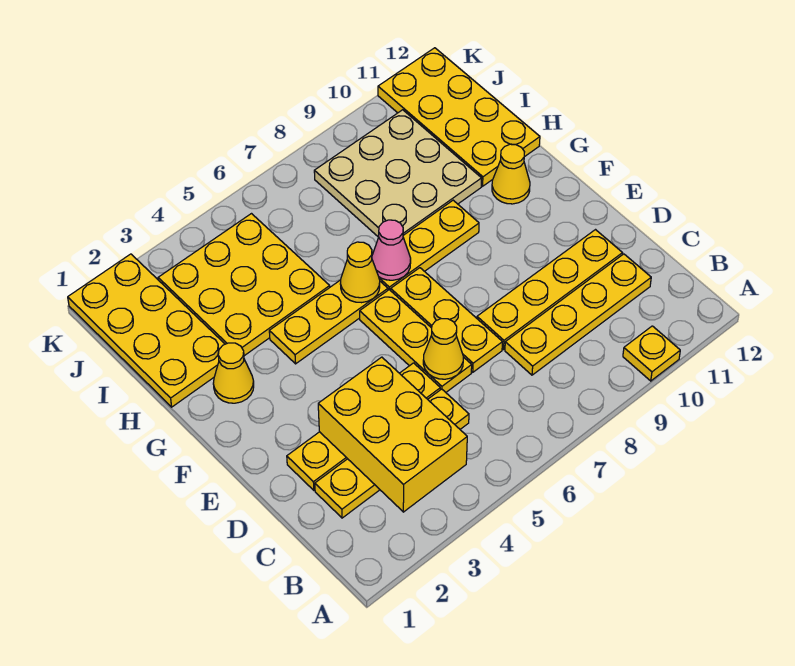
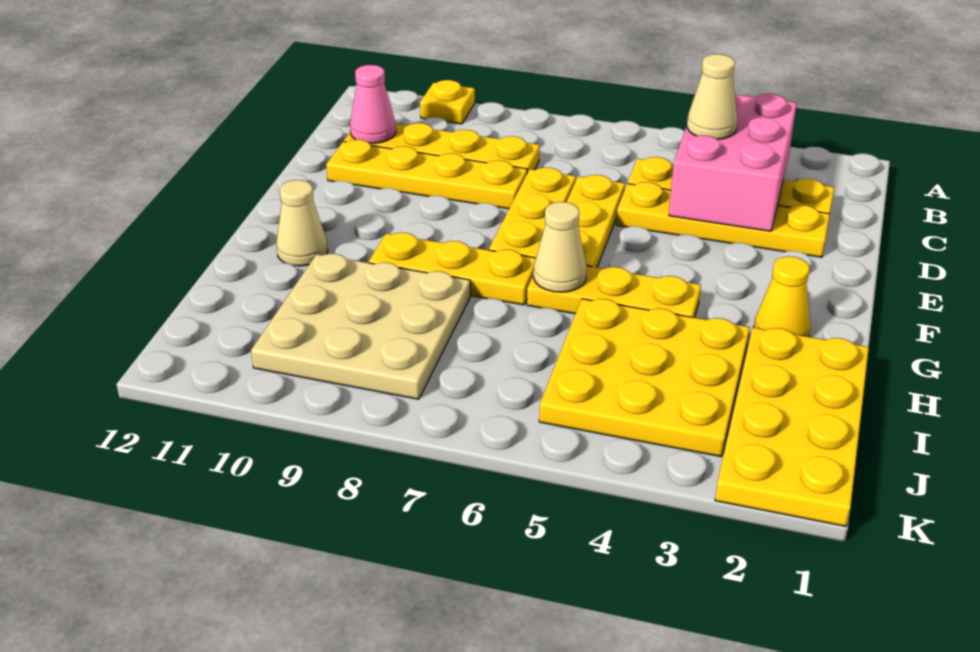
yellow 2x3 brick [318,357,467,512] -> pink 2x3 brick [669,94,797,231]
none -> tan 1x1 cone [687,54,737,139]
yellow 1x1 cone [423,319,463,379] -> none
yellow 1x1 cone [340,242,380,303] -> tan 1x1 cone [533,202,587,292]
pink 1x1 cone [372,220,411,280] -> pink 1x1 cone moved to [350,65,396,143]
yellow 1x1 cone [492,144,530,204] -> tan 1x1 cone [276,180,328,266]
yellow 2x4 plate [378,48,540,186] -> none

